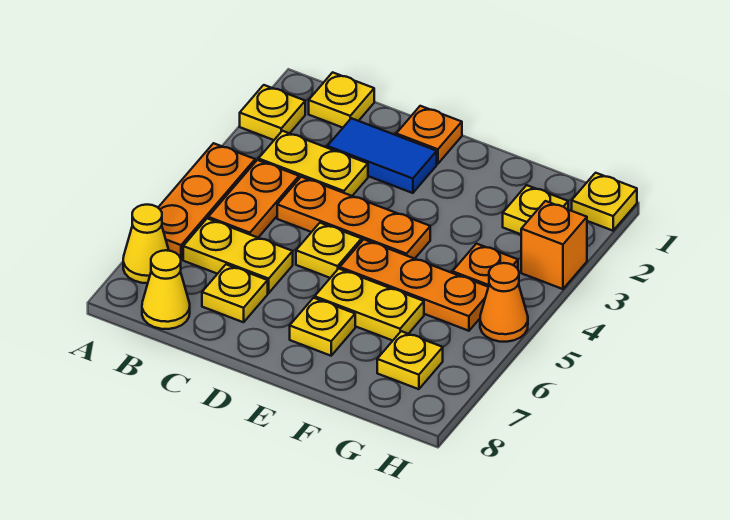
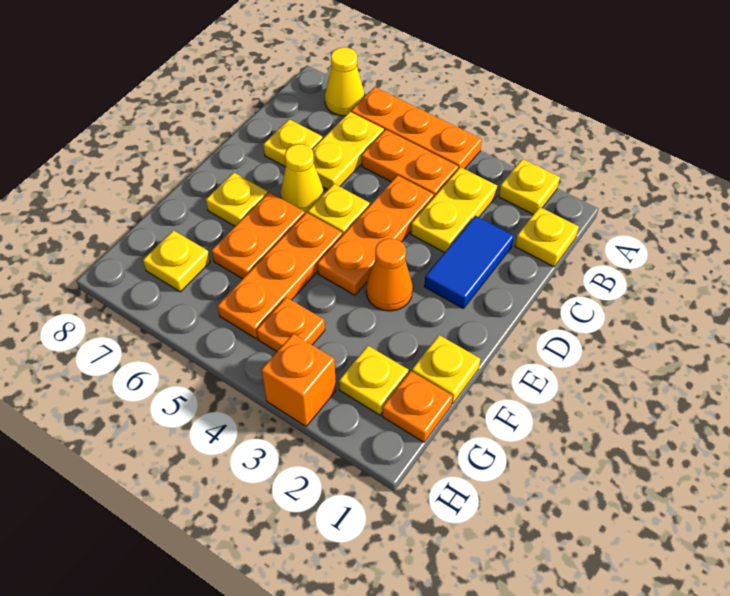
yellow 1x1 cone [142,250,190,329] -> yellow 1x1 cone moved to [280,144,324,213]
orange 1x1 plate [396,106,462,164] -> orange 1x1 plate moved to [382,371,453,442]
yellow 1x2 plate [315,269,424,341] -> orange 1x2 plate [211,192,305,279]
yellow 1x1 plate [572,173,637,231] -> yellow 1x1 plate moved to [412,335,480,404]
orange 1x1 cone [480,263,528,342] -> orange 1x1 cone moved to [366,238,413,311]

